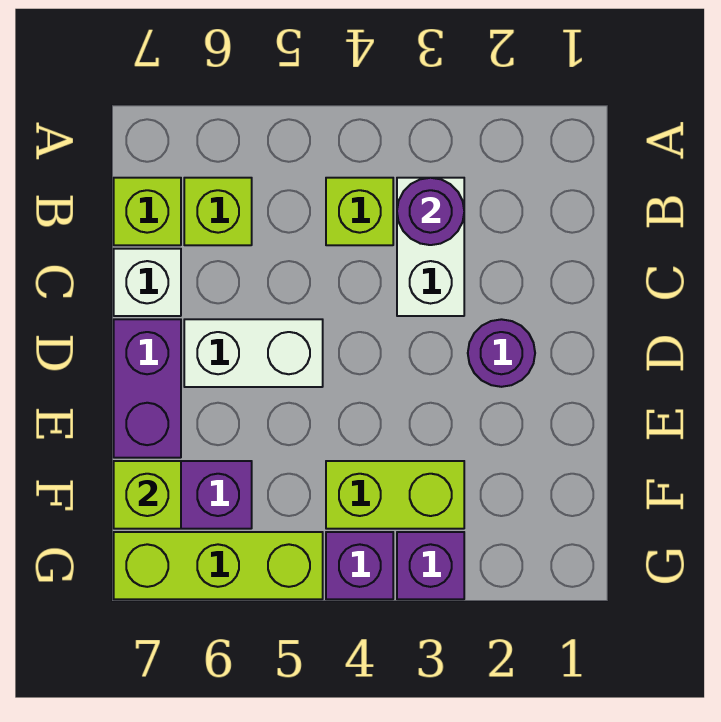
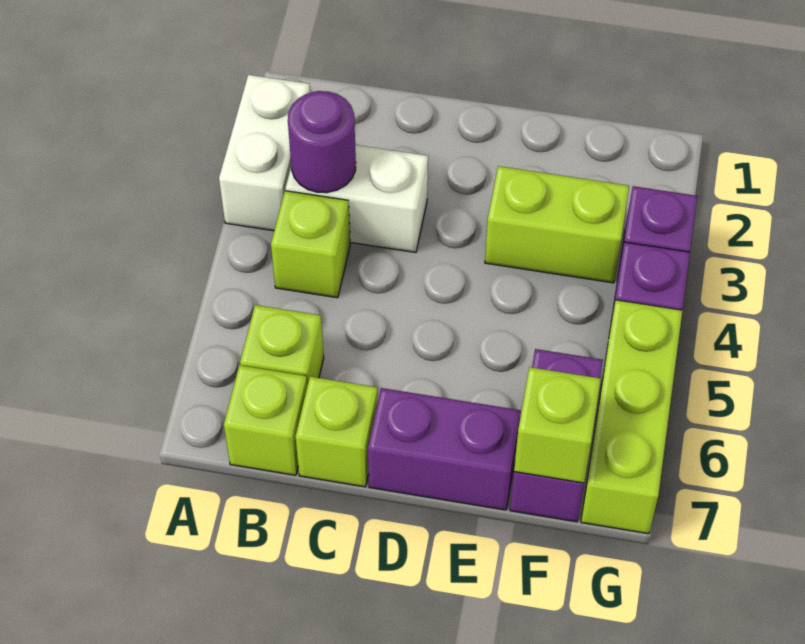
white 1x1 brick [114,249,181,316] -> lime 1x1 brick [296,377,378,487]
purple 1x1 round brick [468,319,535,387] -> none
white 1x2 brick [184,319,323,387] -> white 1x2 brick moved to [219,75,310,231]
lime 1x2 brick [326,461,464,529] -> lime 1x2 brick turned to [485,166,629,283]

